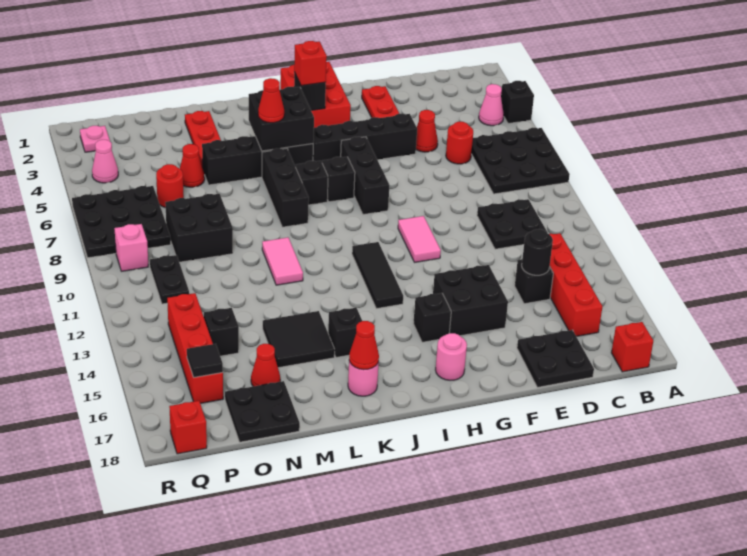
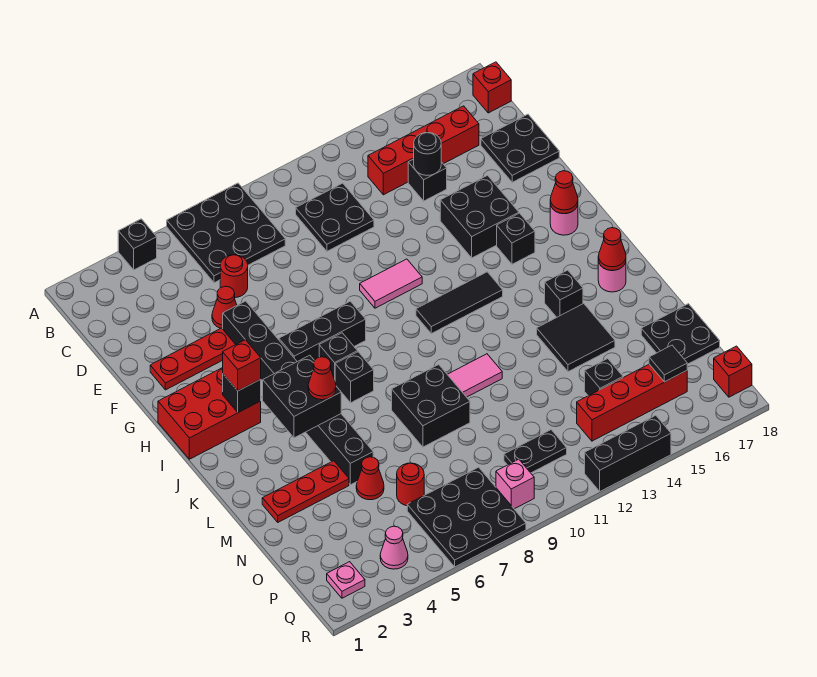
pink 1x1 cone [479,84,504,126] -> none
black 1x3 brick [262,148,309,227] -> black 1x3 brick moved to [585,415,671,491]
black 2x2 brick [165,194,233,262] -> black 2x2 brick moved to [392,365,470,447]
red 1x1 cone [251,344,280,386] -> red 1x1 cone moved to [550,171,578,214]

